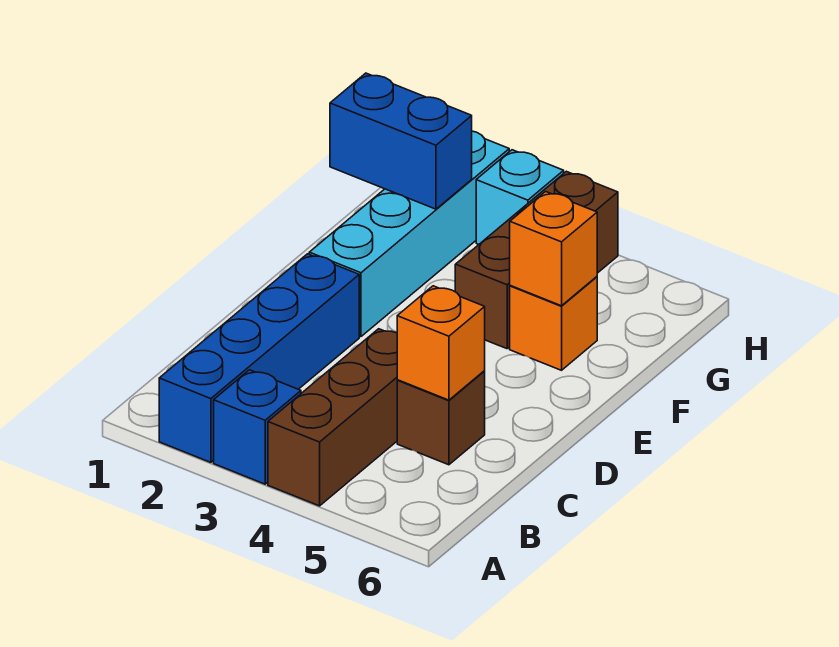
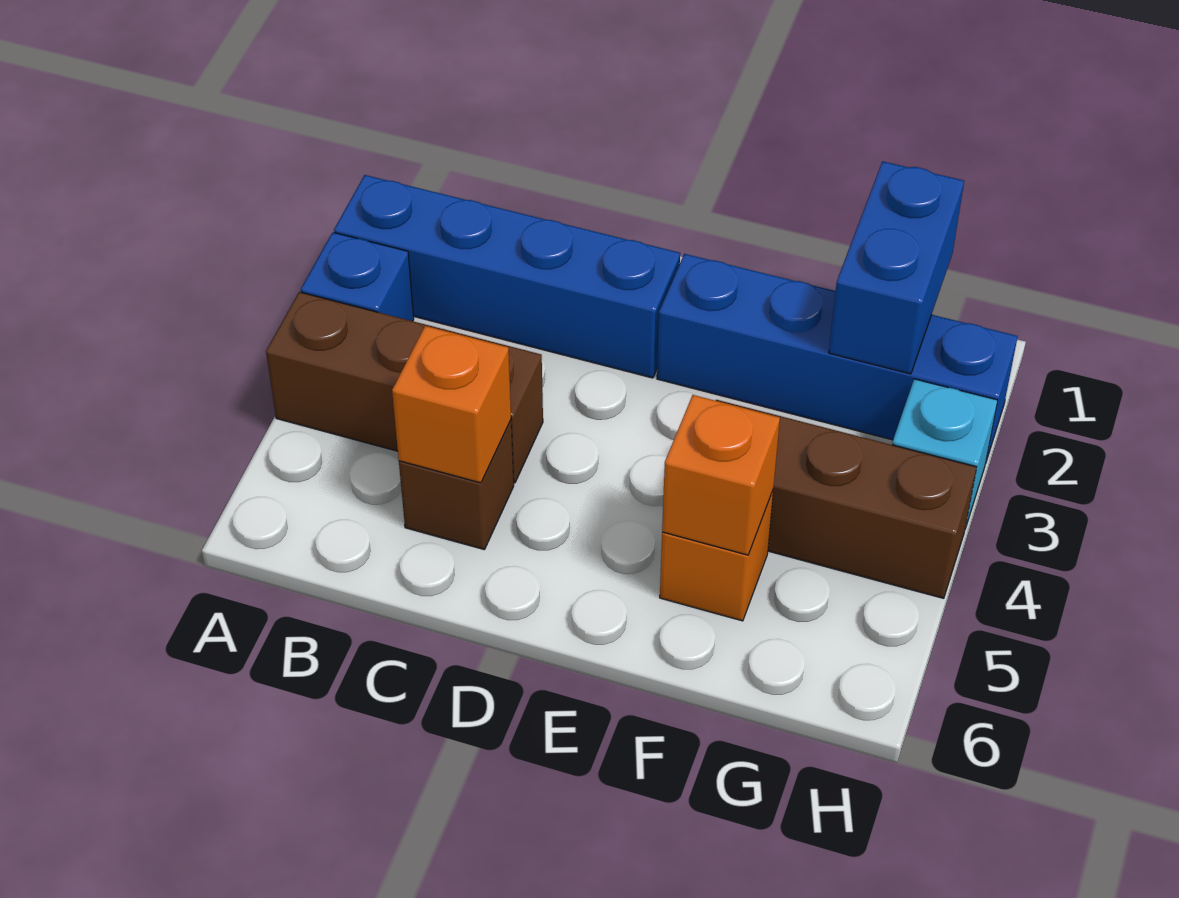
cyan 1x4 brick [309,131,509,337] -> blue 1x4 brick [657,254,1018,461]

